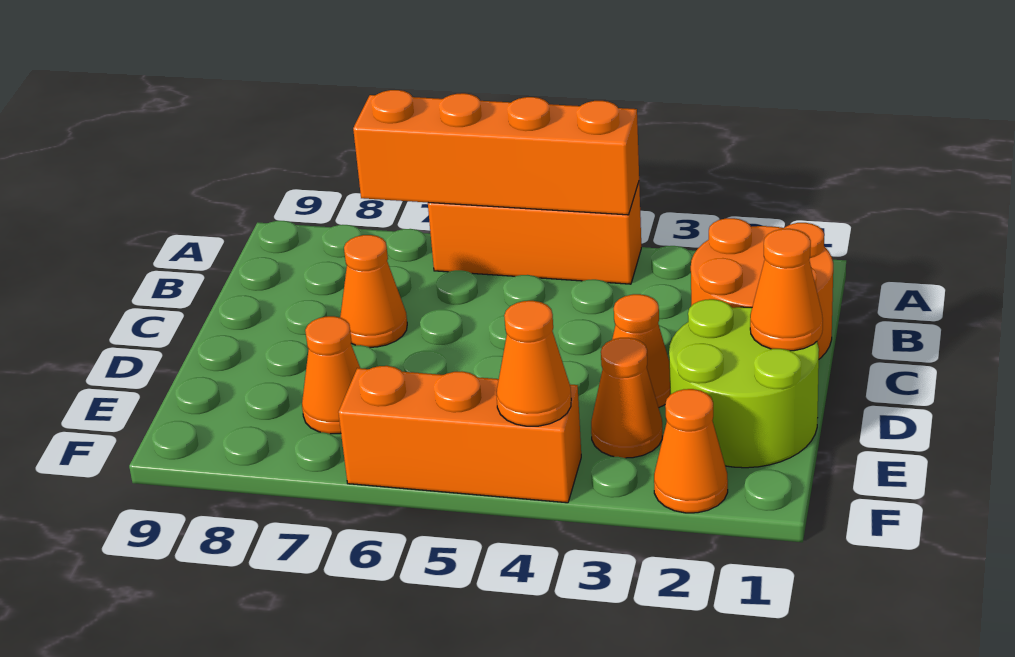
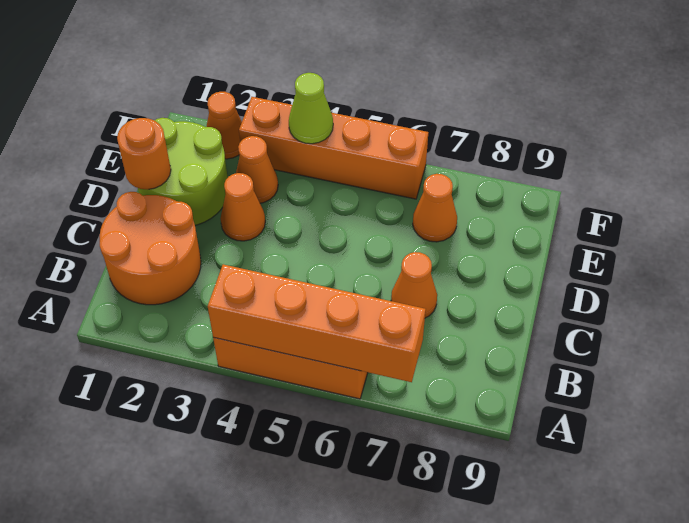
orange 1x1 cone [750,229,823,351] -> orange 1x1 round brick [117,118,171,190]
orange 1x3 brick [338,366,581,503] -> orange 1x4 brick [239,97,428,199]
orange 1x1 cone [496,301,571,426] -> lime 1x1 cone [289,73,333,144]

